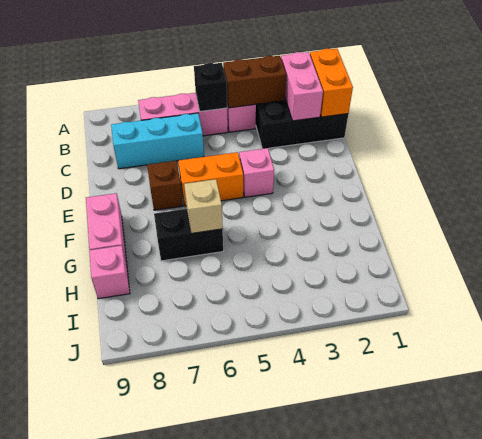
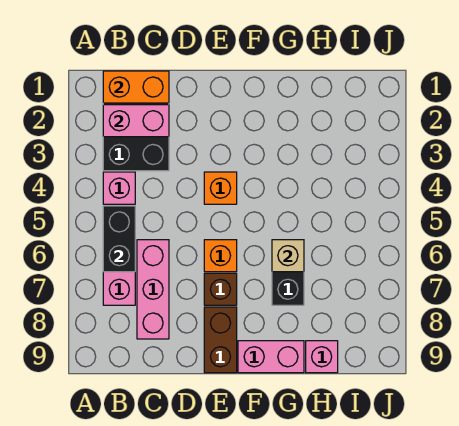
brown 1x2 brick [223,56,286,108] -> brown 1x2 brick moved to [204,307,237,373]
black 1x1 brick [194,63,227,112] -> black 1x2 brick [103,206,135,272]
cyan 1x3 brick [111,113,204,169] -> pink 1x3 brick [137,240,169,339]
pink 1x1 brick [239,148,274,197] -> orange 1x1 brick [204,172,237,204]
orange 1x2 brick [178,152,243,206] -> orange 1x1 brick [204,240,237,272]

